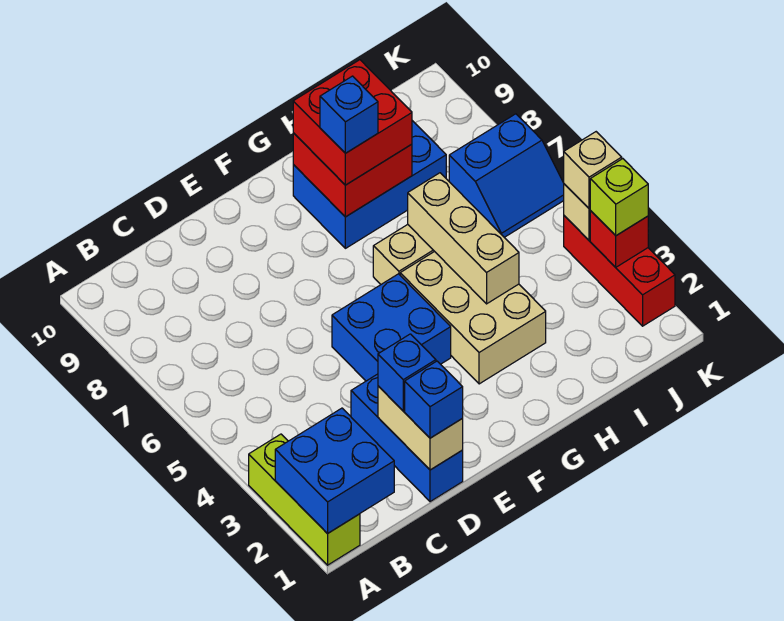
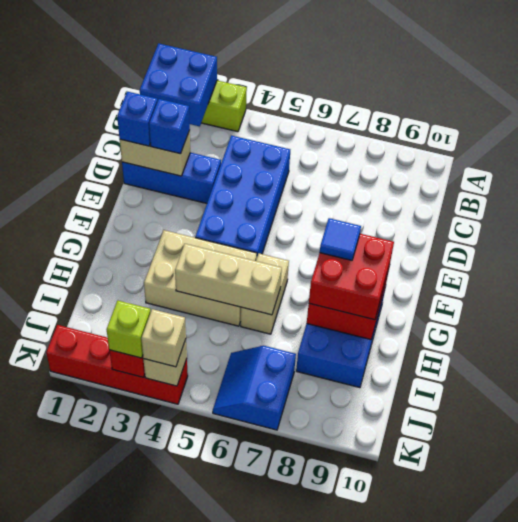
blue 2x2 brick [332,274,451,381] -> blue 2x4 brick [195,135,290,256]
blue 1x1 brick [320,76,378,153] -> blue 1x1 tile [320,218,361,260]
red 1x3 brick [564,216,675,326] -> red 1x4 brick [46,325,188,404]

